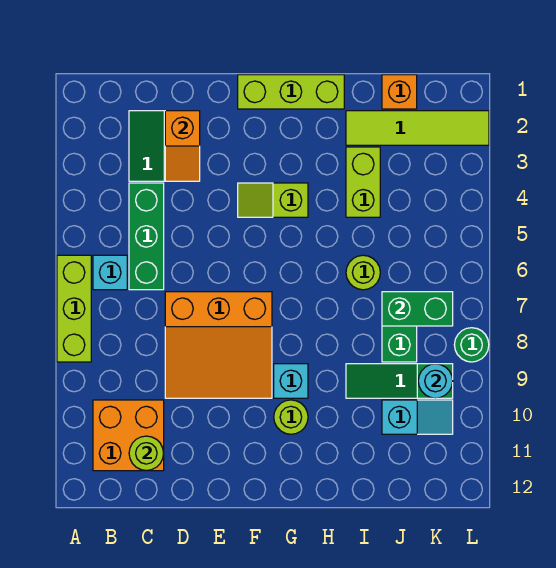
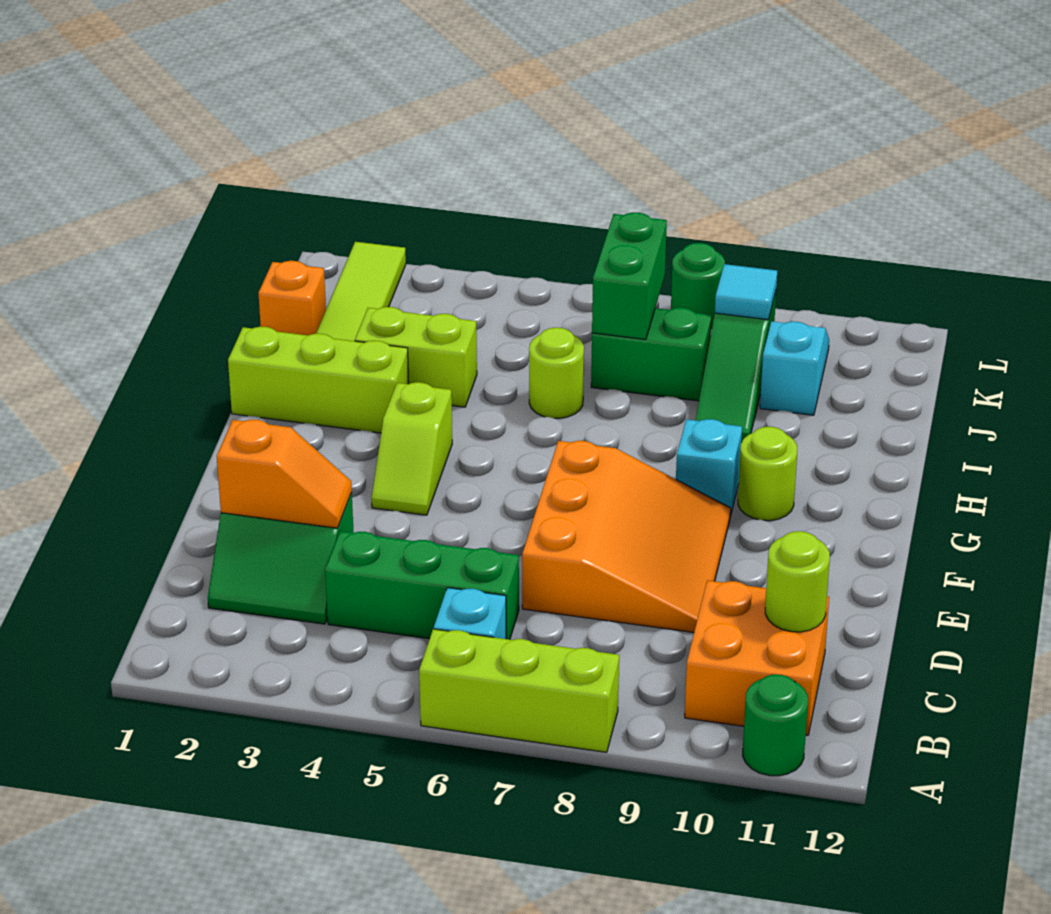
none -> green 1x1 round brick [743,674,808,776]
lime 1x3 brick [238,75,344,109] -> lime 1x3 brick turned to [228,327,409,433]
cyan 1x1 round brick [418,364,453,398] -> cyan 1x1 tile [715,264,777,320]

